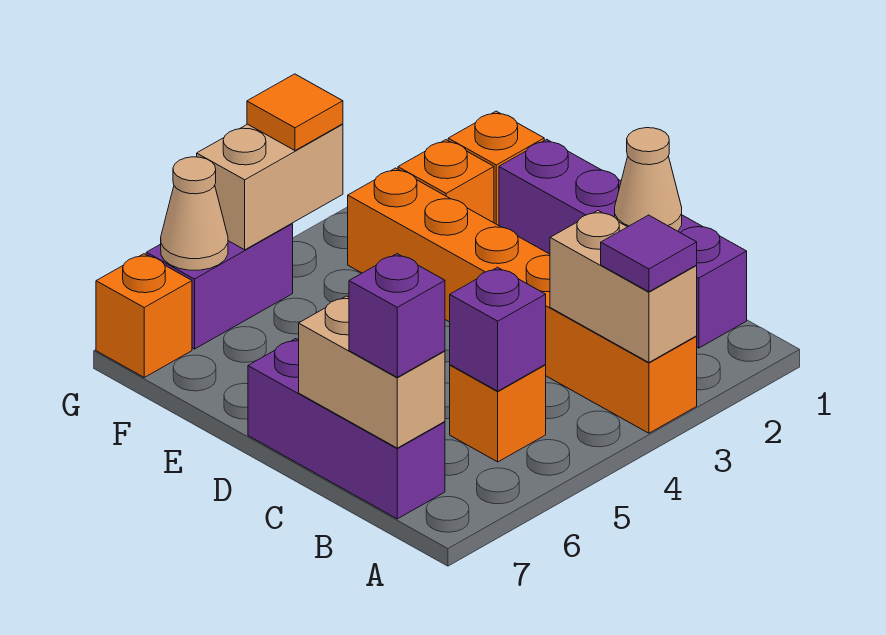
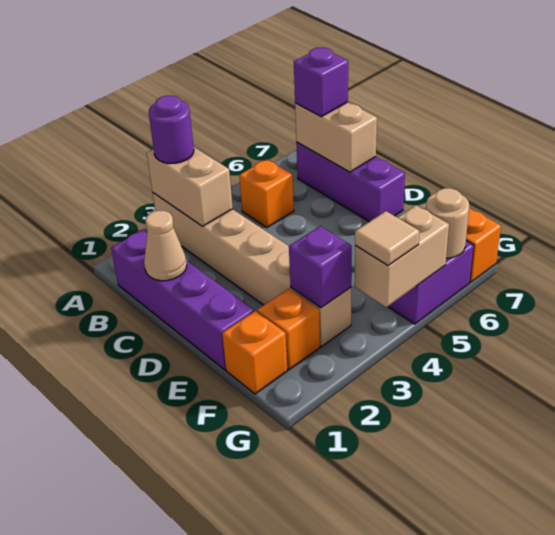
orange 1x6 brick [348,168,697,433] -> tan 1x6 brick [153,193,351,347]
purple 1x1 tile [601,215,697,292] -> purple 1x1 round brick [149,96,194,163]
purple 1x1 brick [450,267,546,391] -> purple 1x1 brick moved to [289,226,352,307]
orange 1x1 tile [247,74,343,151] -> tan 1x1 tile [355,211,419,265]
tan 1x1 cone [161,157,228,270] -> tan 1x1 round brick [426,188,469,258]

